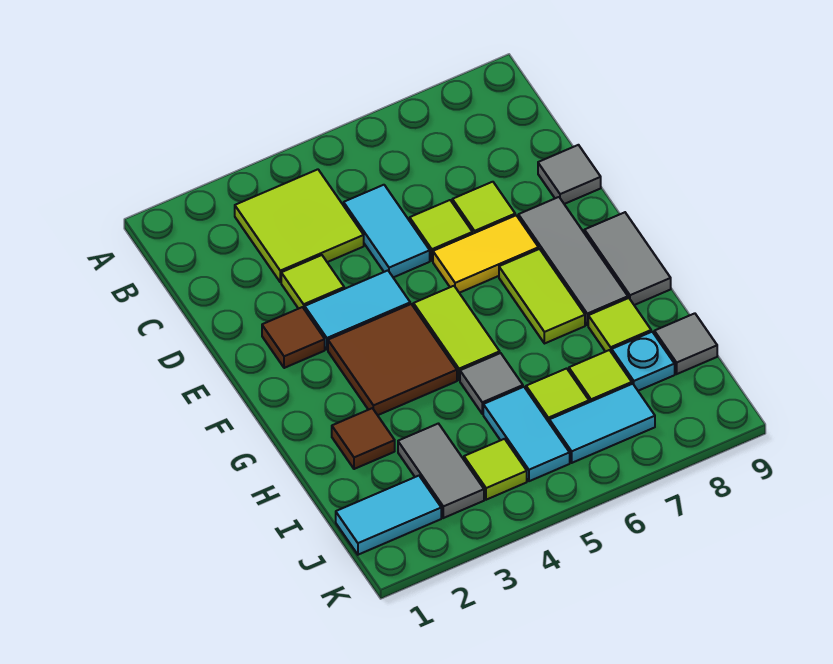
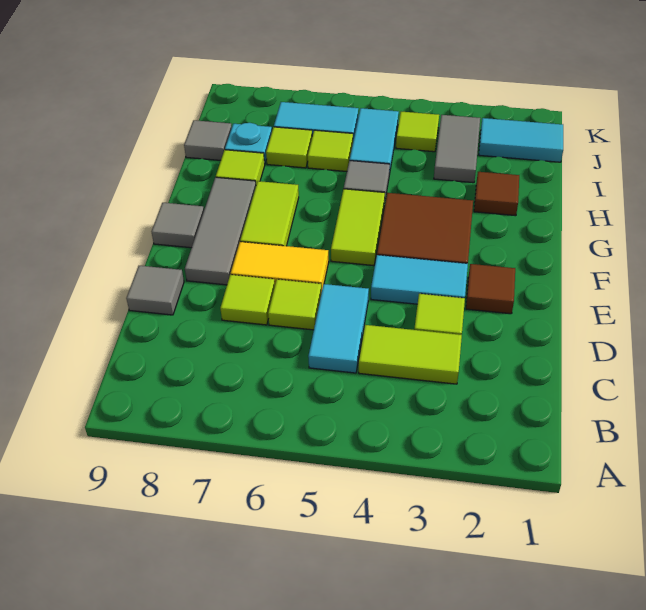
lime 2x2 tile [235,169,364,282] -> lime 1x2 tile [359,325,462,384]
grey 1x2 tile [584,212,671,305] -> grey 1x1 tile [152,203,204,248]

